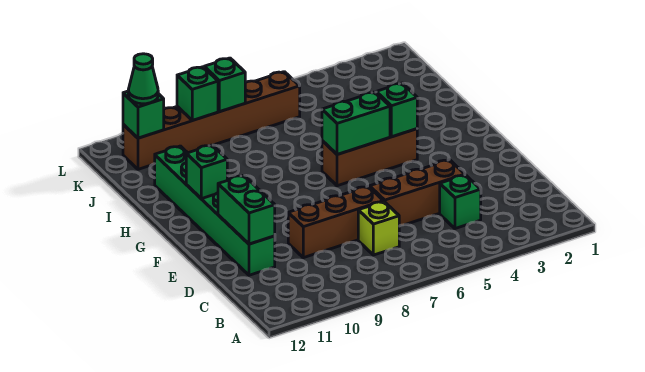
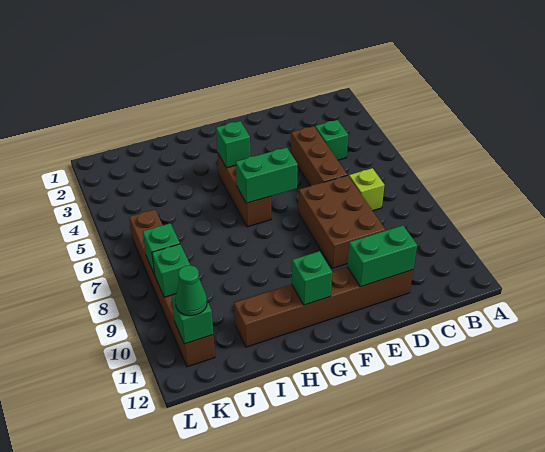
brown 1x3 brick [288,186,383,258] -> brown 2x3 brick [298,175,385,268]
green 1x6 brick [155,146,275,275] -> brown 1x6 brick [234,267,413,347]
green 1x2 brick [322,92,390,155] -> green 1x2 brick turned to [236,148,298,203]

